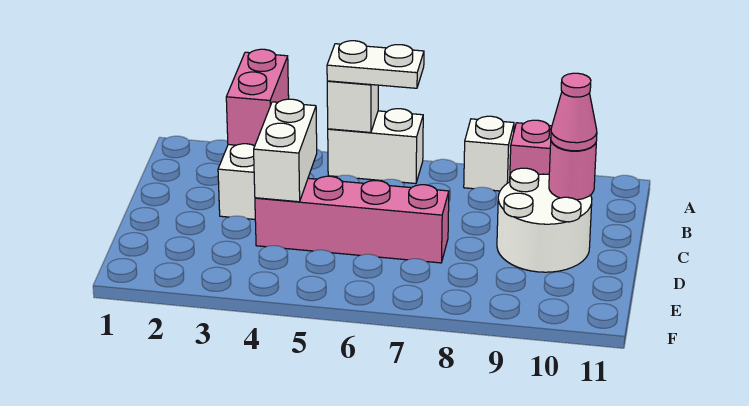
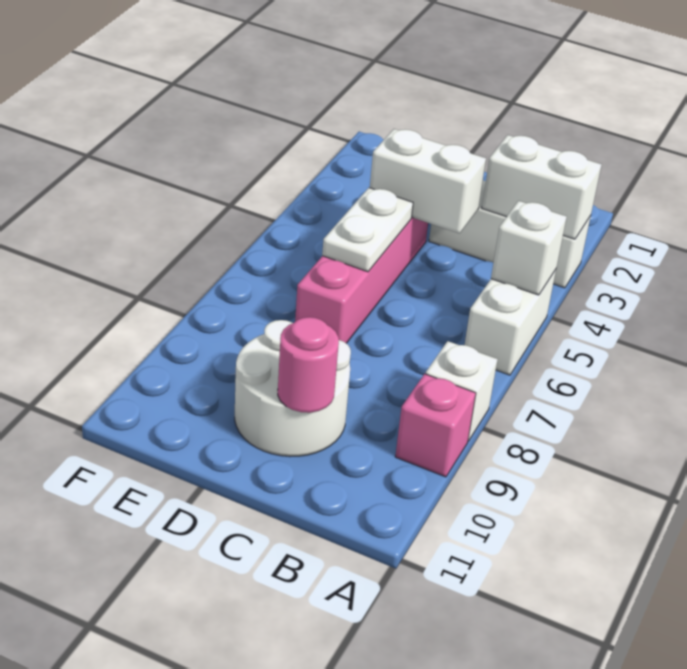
pink 1x2 brick [226,49,289,146] -> white 1x2 brick [482,135,602,239]
white 1x2 plate [327,41,424,88] -> white 1x2 plate moved to [322,188,413,272]
pink 1x1 cone [551,73,597,151] -> none

